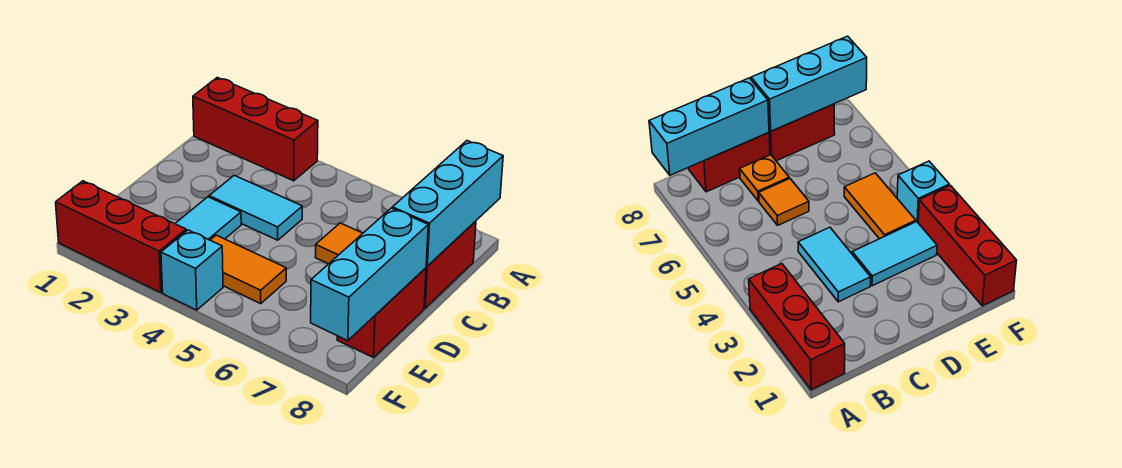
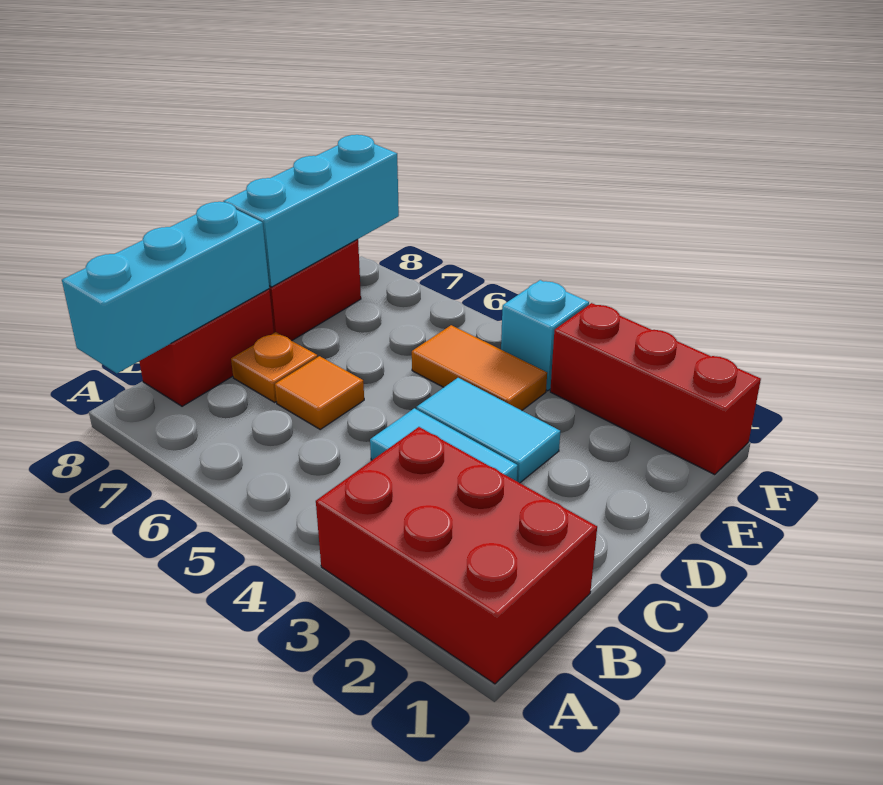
red 1x3 brick [193,78,318,181] -> red 2x3 brick [316,427,597,684]
cyan 1x2 tile [175,197,241,240] -> cyan 1x2 tile turned to [417,378,560,483]

